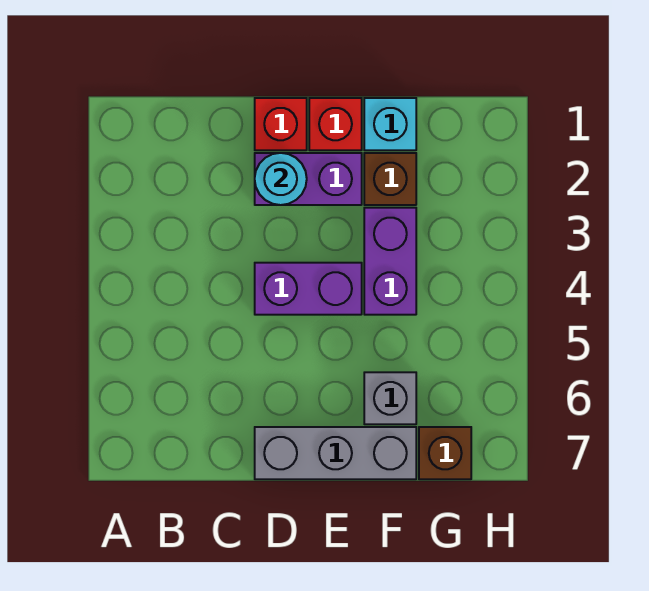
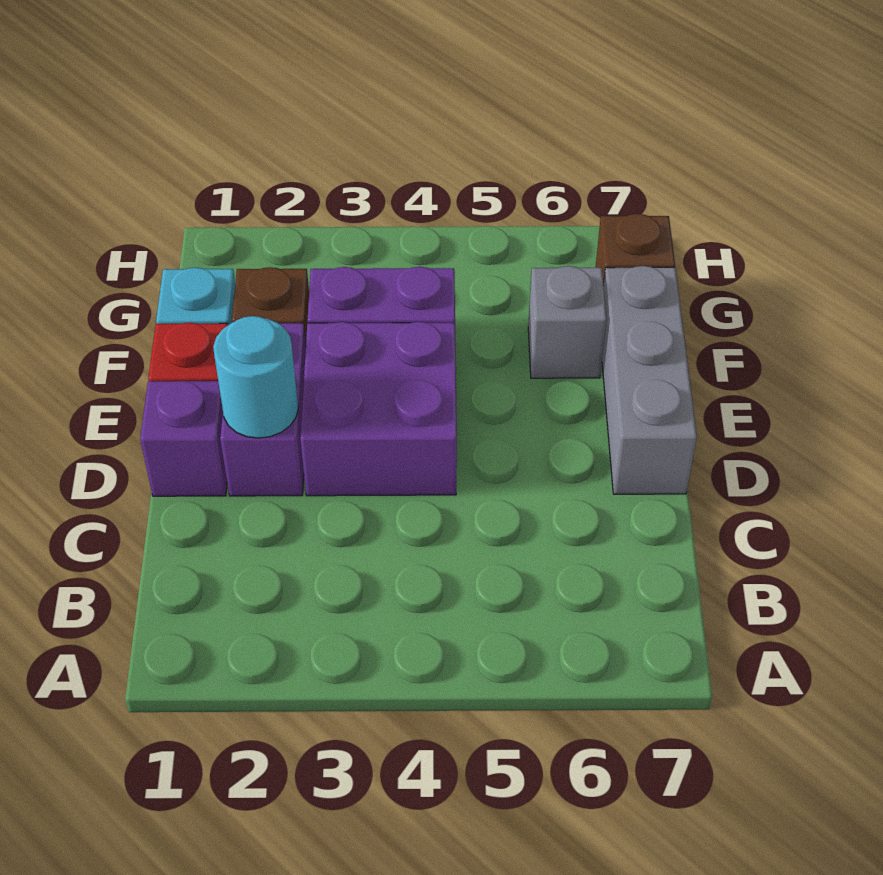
red 1x1 brick [255,98,307,150] -> purple 1x1 brick [140,381,227,496]
purple 1x2 brick [255,263,362,315] -> purple 2x2 brick [300,322,457,496]

